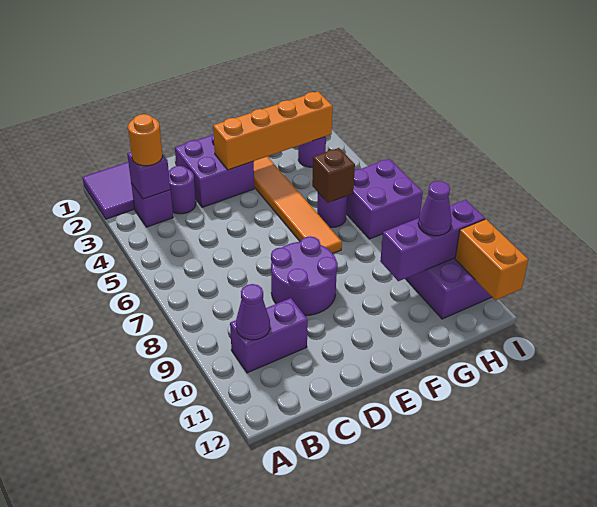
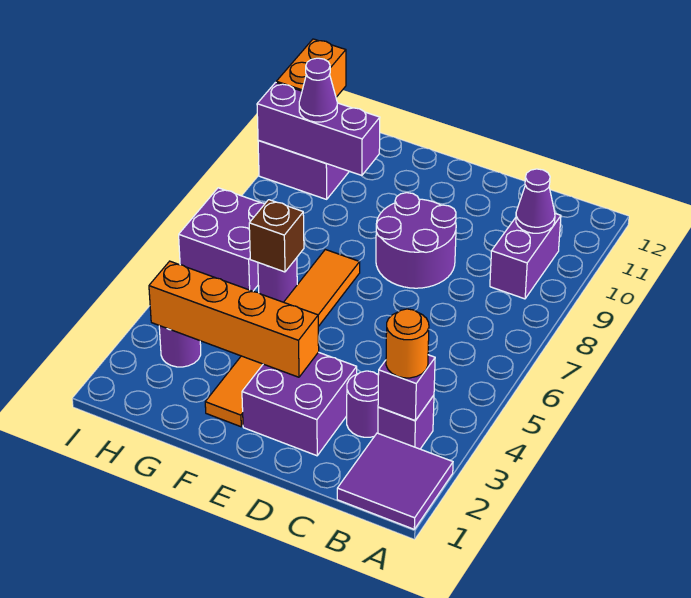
purple 1x2 brick [230,298,308,373] -> purple 1x2 brick turned to [490,214,561,299]

